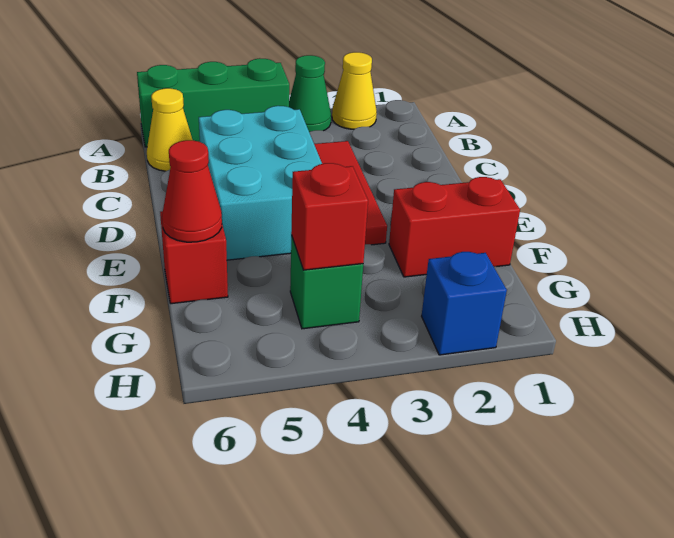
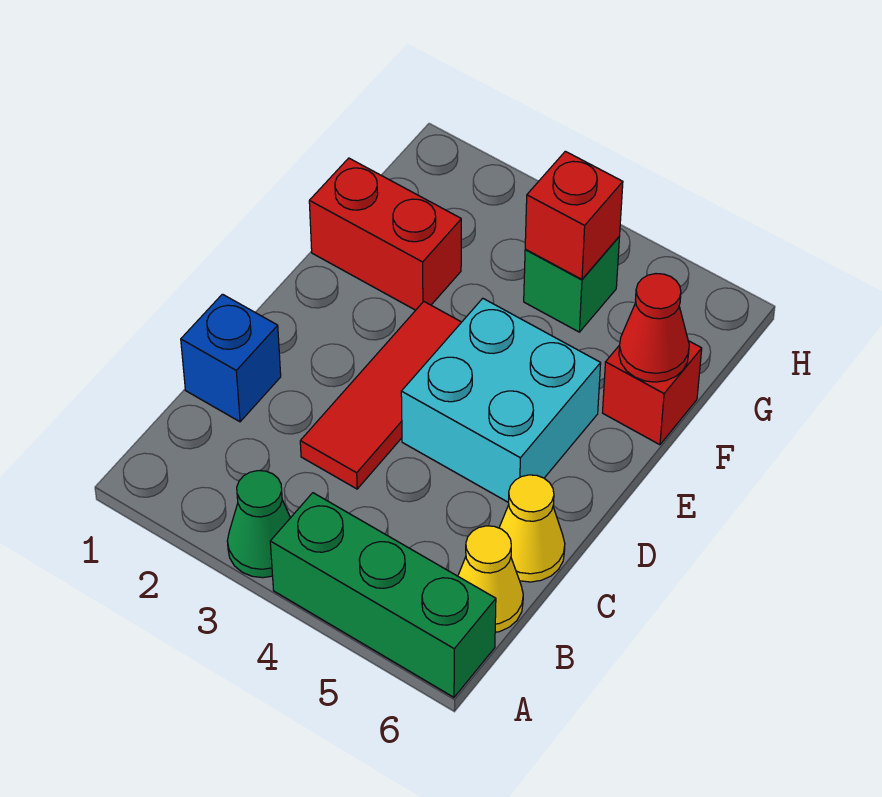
yellow 1x1 cone [332,52,377,129] -> yellow 1x1 cone moved to [499,475,565,582]
cyan 2x3 brick [199,106,322,260] -> cyan 2x2 brick [401,298,601,503]
blue 1x1 brick [422,252,507,355] -> blue 1x1 brick moved to [181,294,281,422]

